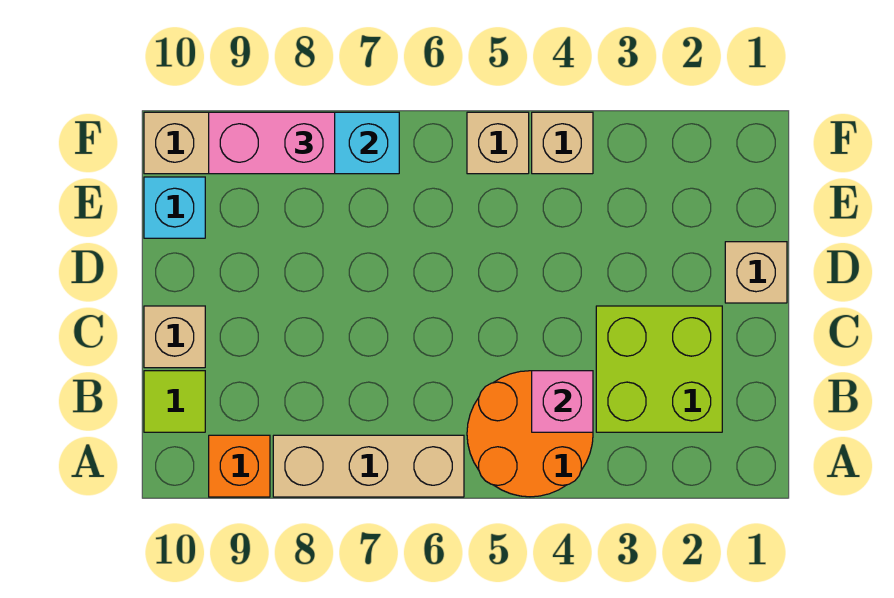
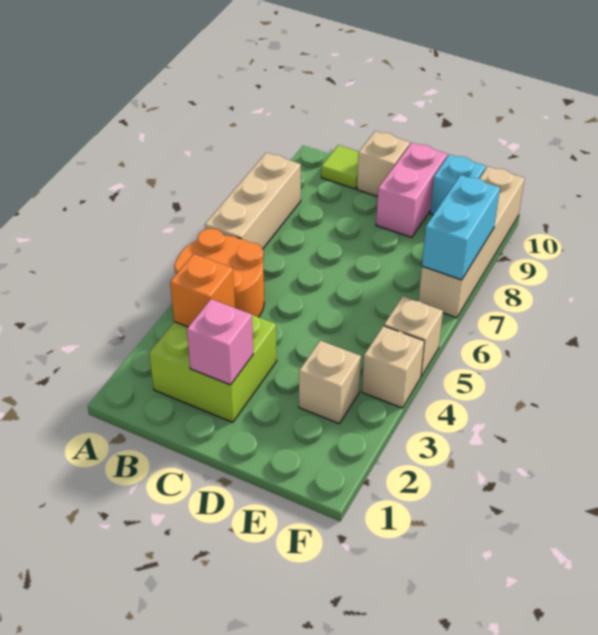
orange 1x1 brick [209,435,270,497] -> orange 1x1 brick moved to [170,254,235,327]
pink 1x1 brick [532,371,593,432] -> pink 1x1 brick moved to [187,299,253,385]
tan 1x1 brick [725,242,787,303] -> tan 1x1 brick moved to [299,341,361,423]
pink 1x2 brick [209,112,335,174] -> pink 1x2 brick moved to [376,143,447,238]

